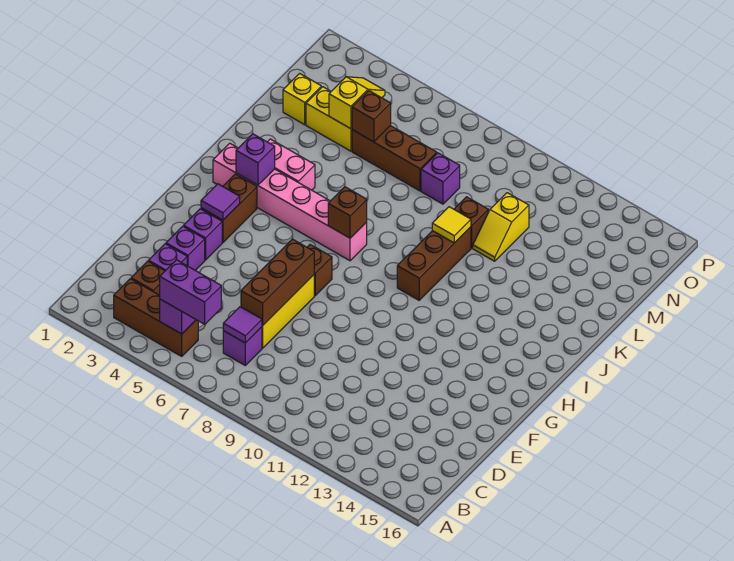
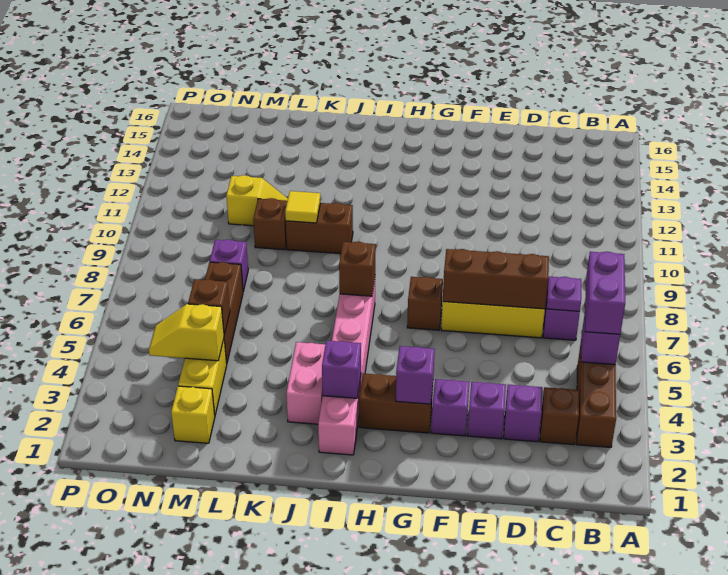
purple 1x1 tile [223,307,262,343] -> purple 1x1 plate [547,276,581,312]
purple 1x1 tile [201,184,240,220] -> purple 1x1 brick [396,346,435,404]
brown 1x3 brick [397,227,471,300] -> brown 1x2 brick [286,203,353,254]

